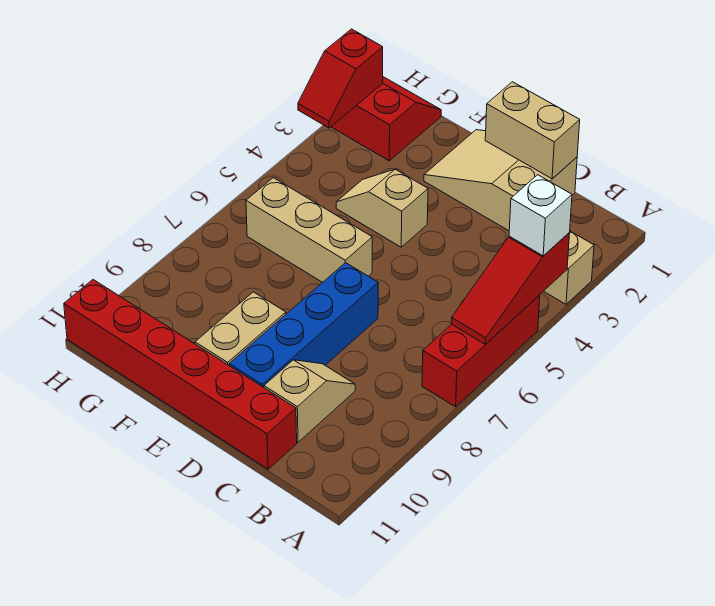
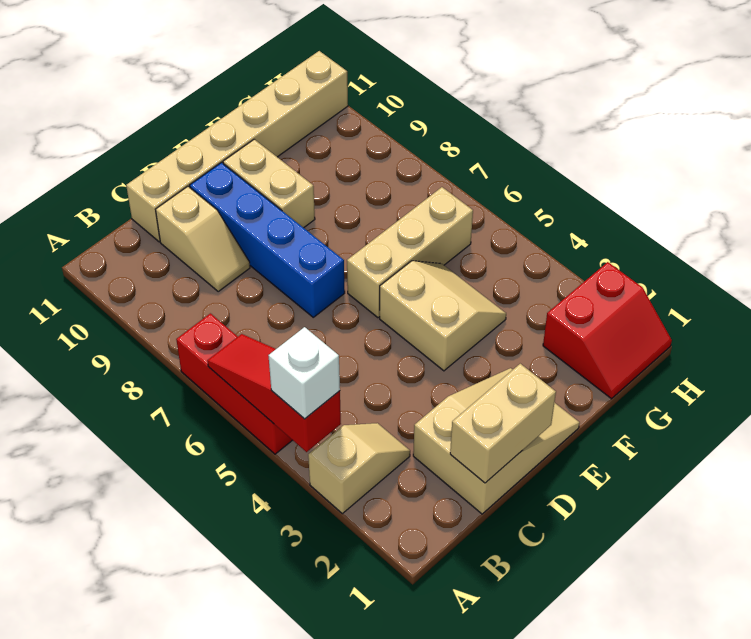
red 1x6 brick [64,280,297,469] -> tan 1x6 brick [126,51,348,242]
tan 1x2 slope [336,169,428,247] -> tan 2x2 slope [380,261,506,371]
red 1x2 slope [298,29,383,128] -> none

